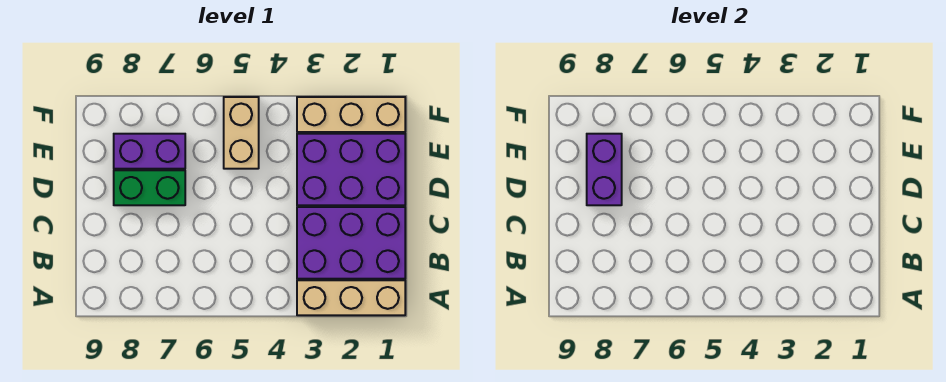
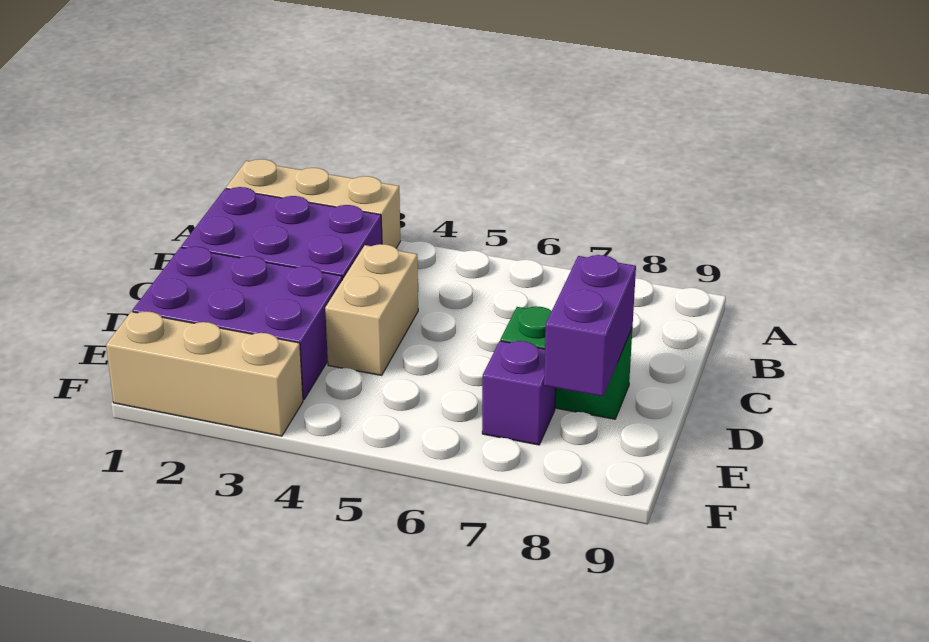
tan 1x2 brick [224,97,259,169] -> tan 1x2 brick moved to [325,244,418,375]
purple 1x2 brick [114,134,185,169] -> purple 1x1 brick [482,341,556,445]

